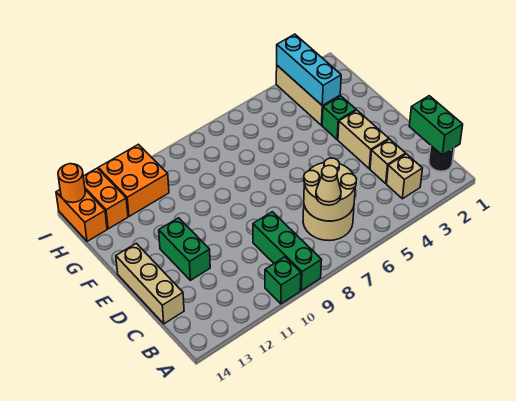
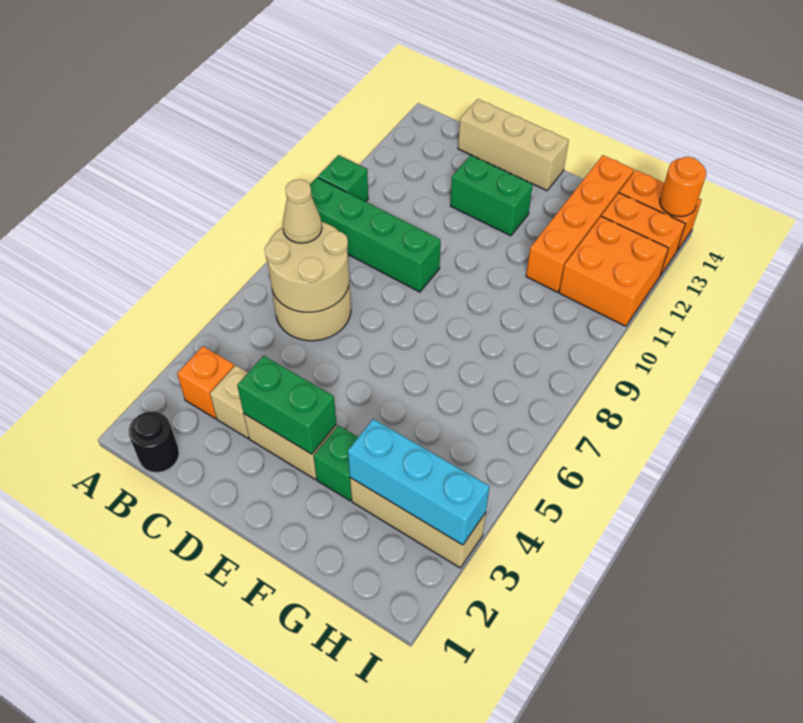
green 1x3 brick [253,212,322,290] -> green 1x4 brick [310,178,441,292]
green 1x2 brick [409,96,463,155] -> green 1x2 brick moved to [237,356,336,454]
tan 1x1 brick [387,154,422,199] -> orange 1x1 brick [177,346,234,418]
none -> orange 1x4 brick [526,155,634,292]

